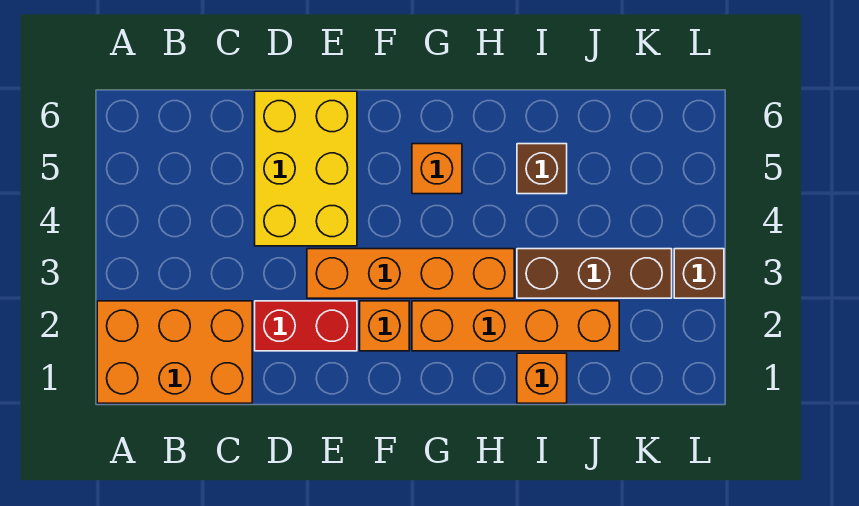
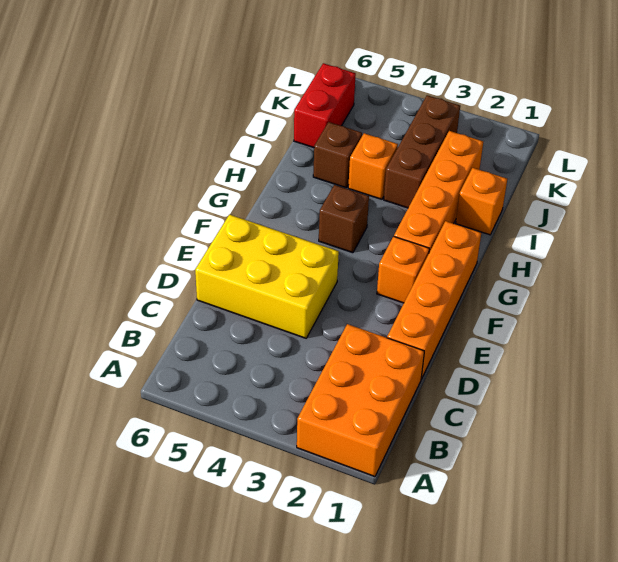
red 1x2 brick [255,301,357,351] -> red 1x2 brick moved to [294,63,356,148]
orange 1x4 brick [307,249,514,298] -> orange 1x4 brick moved to [387,221,481,379]
orange 1x1 brick [412,144,462,194] -> orange 1x1 brick moved to [348,133,398,199]
brown 1x1 brick [674,249,724,298] -> brown 1x1 brick moved to [319,185,369,253]

